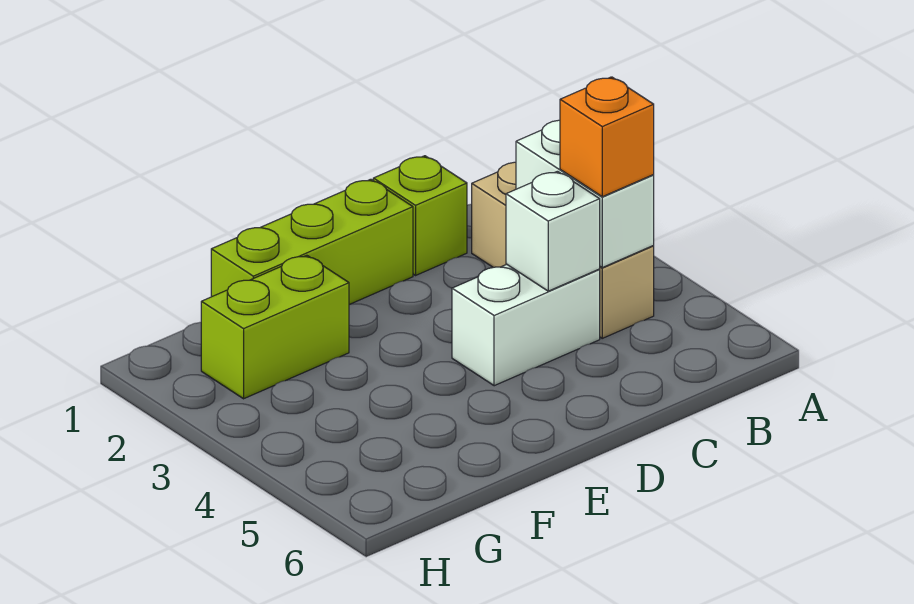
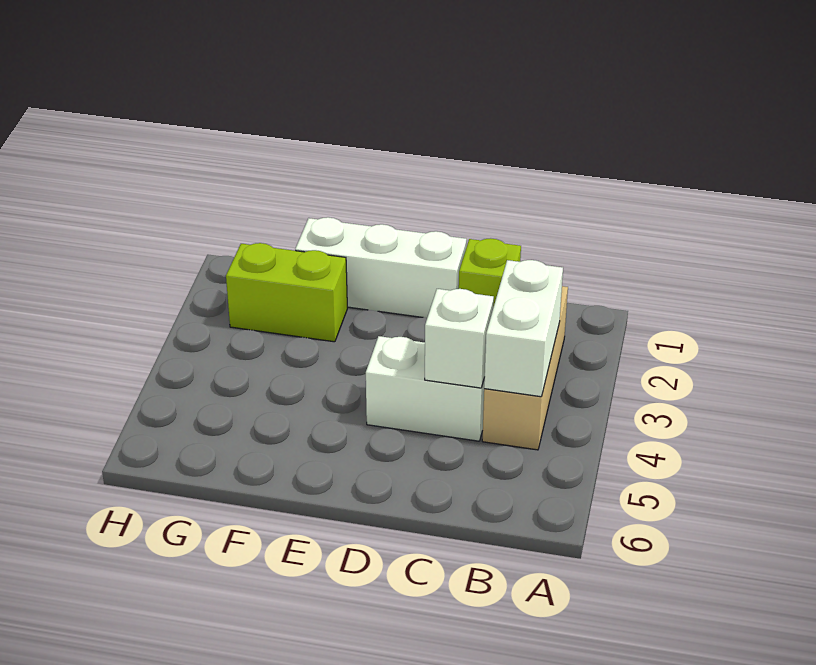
orange 1x1 brick [560,77,654,197] -> none
lime 1x3 brick [211,179,413,305] -> white 1x3 brick [295,217,467,318]

